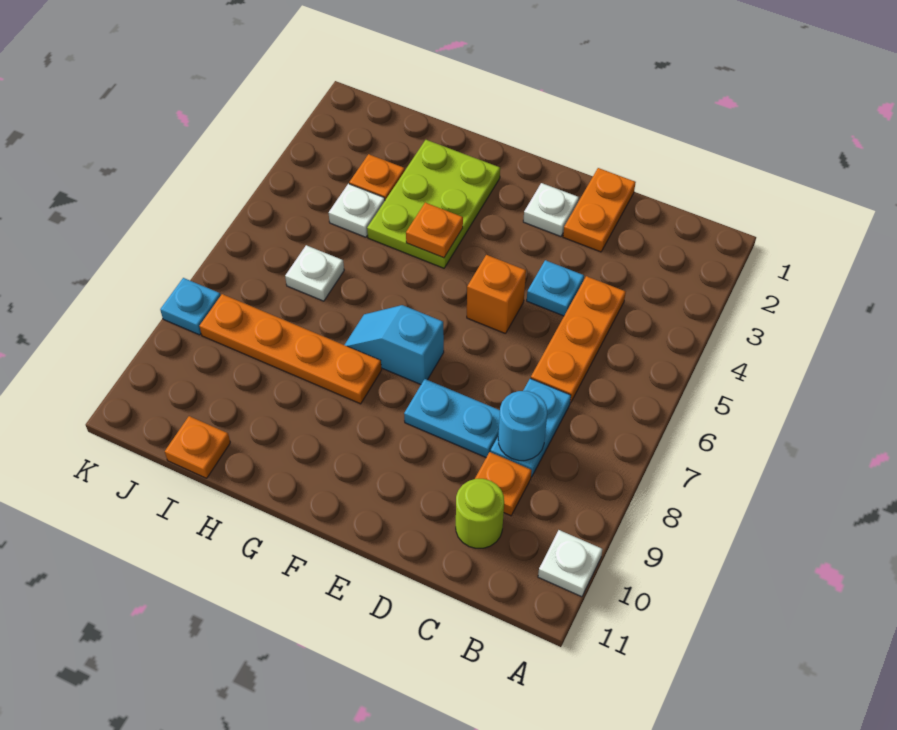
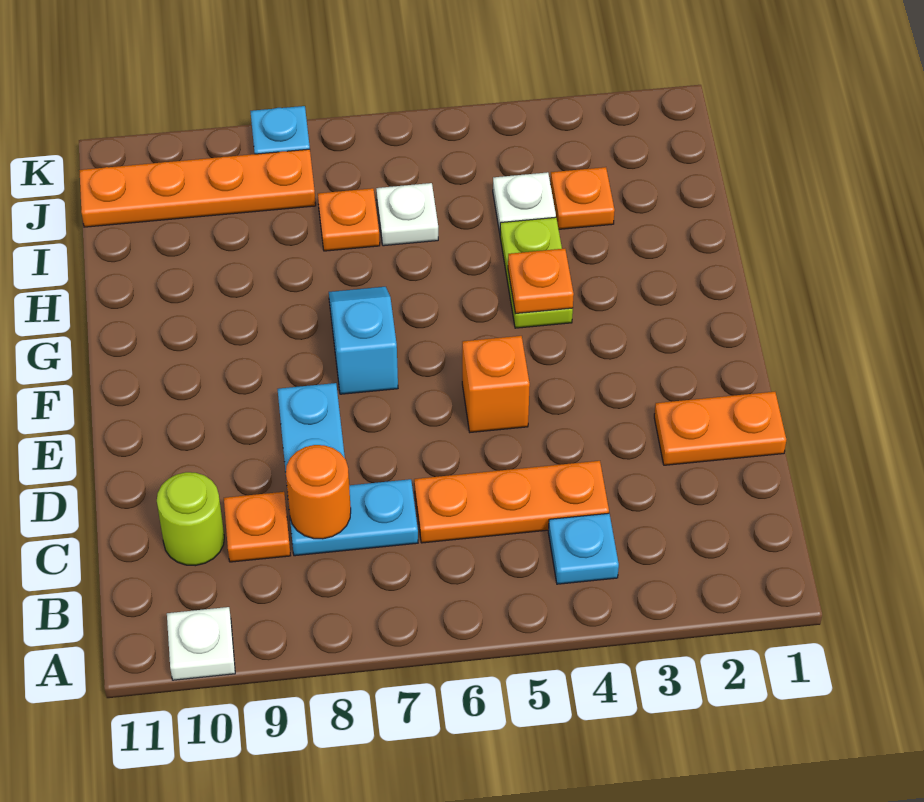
cyan 1x1 round brick [498,391,547,461] -> orange 1x1 round brick [286,445,351,539]
cyan 1x1 plate [527,260,584,316] -> cyan 1x1 plate moved to [548,513,619,584]
white 1x1 plate [523,183,579,237] -> none
lime 2x3 plate [367,140,500,268] -> lime 1x2 plate [500,217,573,328]
orange 1x4 plate [199,294,382,404] -> orange 1x4 plate turned to [79,149,316,227]
orange 1x1 plate [165,416,230,478] -> orange 1x1 plate moved to [318,188,380,251]

